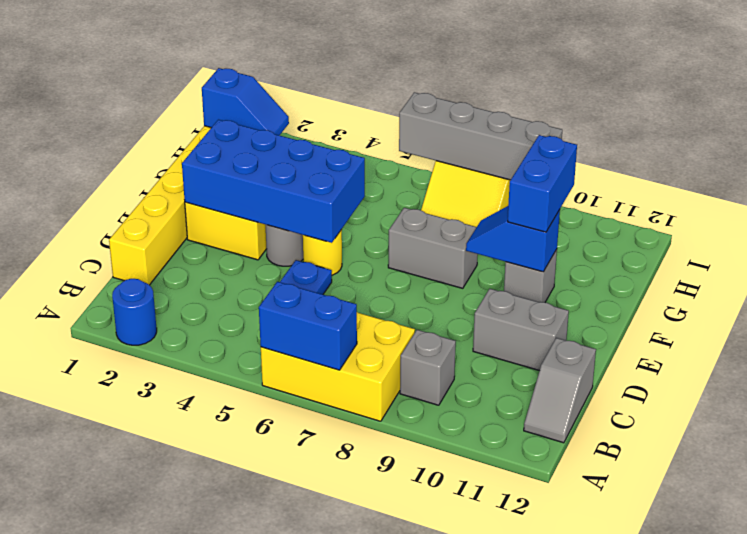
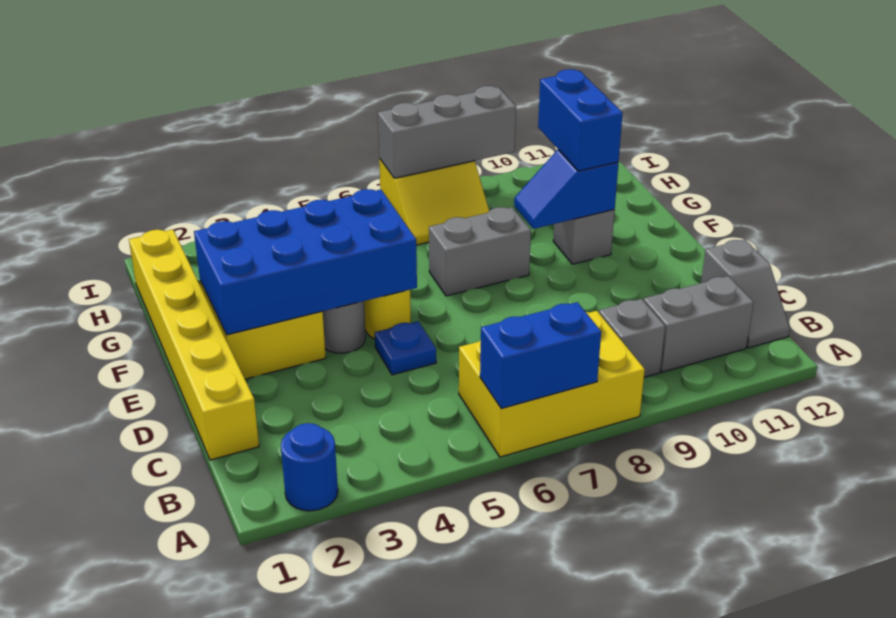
grey 1x2 brick [473,289,569,371] -> grey 1x2 brick moved to [644,276,754,372]
blue 1x2 slope [202,68,289,135] -> none
grey 1x4 brick [399,92,562,180] -> grey 1x3 brick [378,86,516,178]

